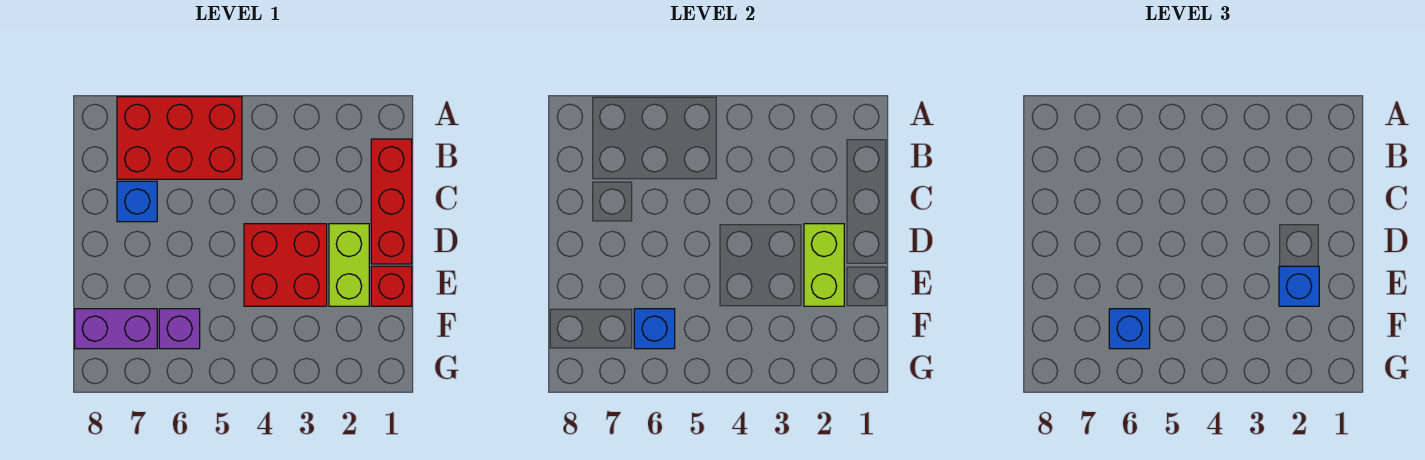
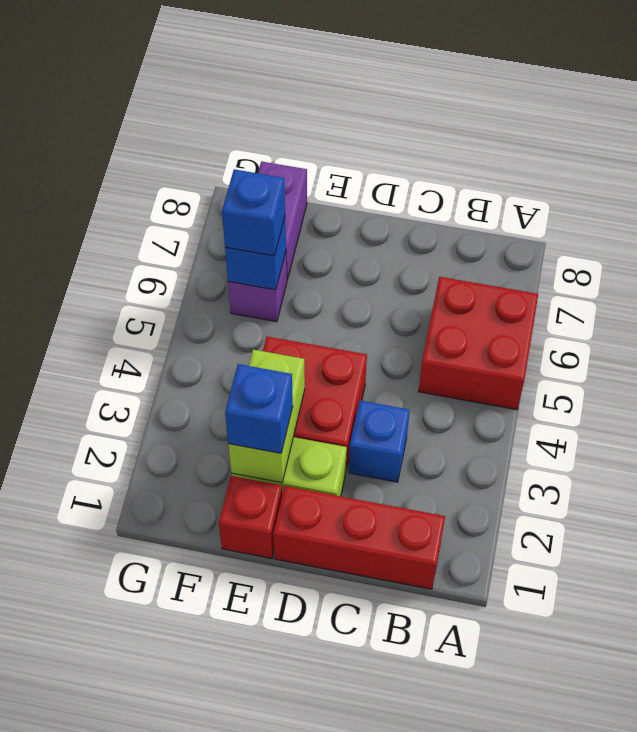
red 2x3 brick [117,97,242,179] -> red 2x2 brick [418,277,538,410]
blue 1x1 brick [117,181,157,222] -> blue 1x1 brick moved to [349,401,410,482]
lime 1x2 brick [804,224,844,306] -> lime 1x2 brick turned to [228,350,305,483]

